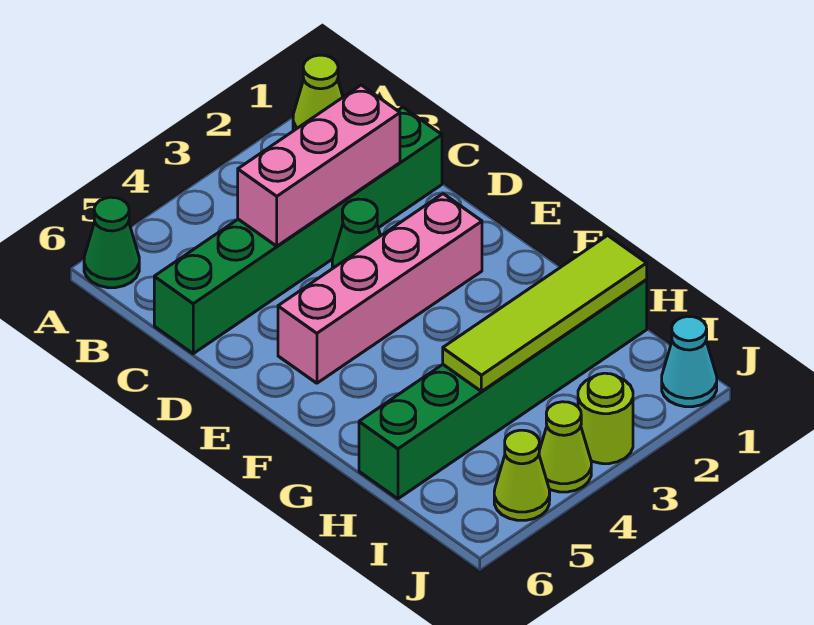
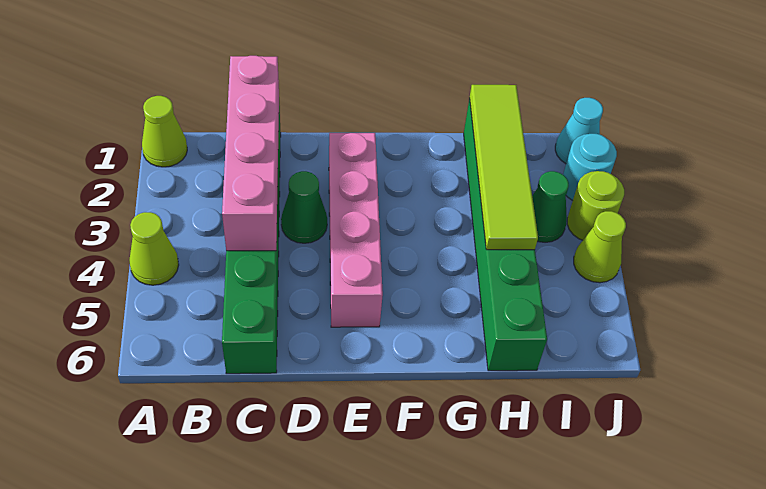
green 1x1 cone [84,197,139,288] -> green 1x1 cone moved to [532,171,569,242]
pink 1x3 brick [238,85,400,246] -> pink 1x4 brick [222,56,279,251]
none -> cyan 1x1 round brick [563,134,617,201]
lime 1x1 cone [494,430,550,520] -> lime 1x1 cone moved to [130,212,179,285]

